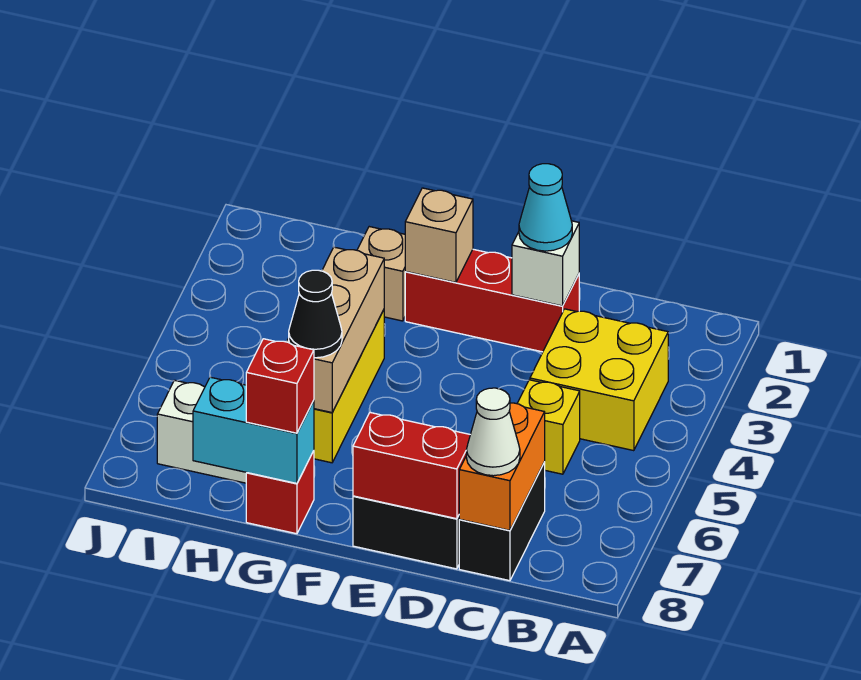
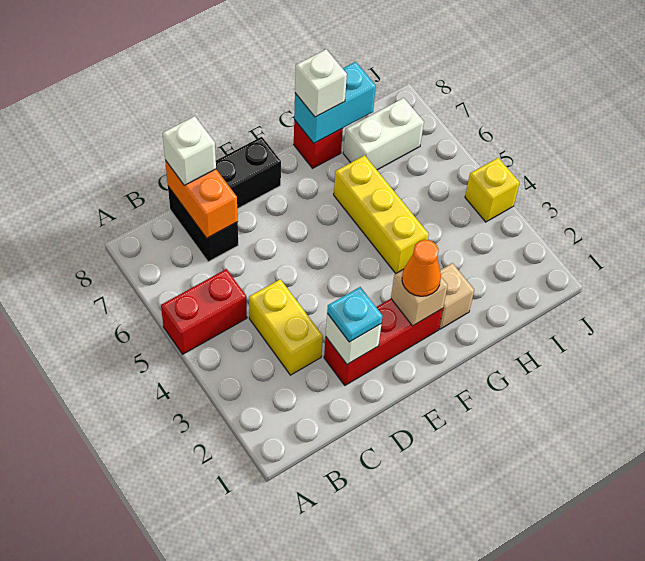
yellow 2x2 brick [530,309,668,451] -> yellow 1x2 brick [249,279,323,375]
yellow 1x1 brick [517,380,580,474] -> yellow 1x1 brick moved to [465,158,520,222]
white 1x1 cone [466,388,520,476] -> white 1x1 brick [163,116,216,185]
cyan 1x1 cone [519,164,572,251] -> cyan 1x1 plate [327,287,383,342]
red 1x2 brick [353,412,470,519] -> red 1x2 brick moved to [161,269,247,354]
none -> orange 1x1 cone [402,240,441,296]
tan 1x3 brick [287,247,384,412] -> none
black 1x1 cone [289,270,342,358] -> none
red 1x1 brick [246,339,314,433] -> white 1x1 brick [295,49,347,117]

